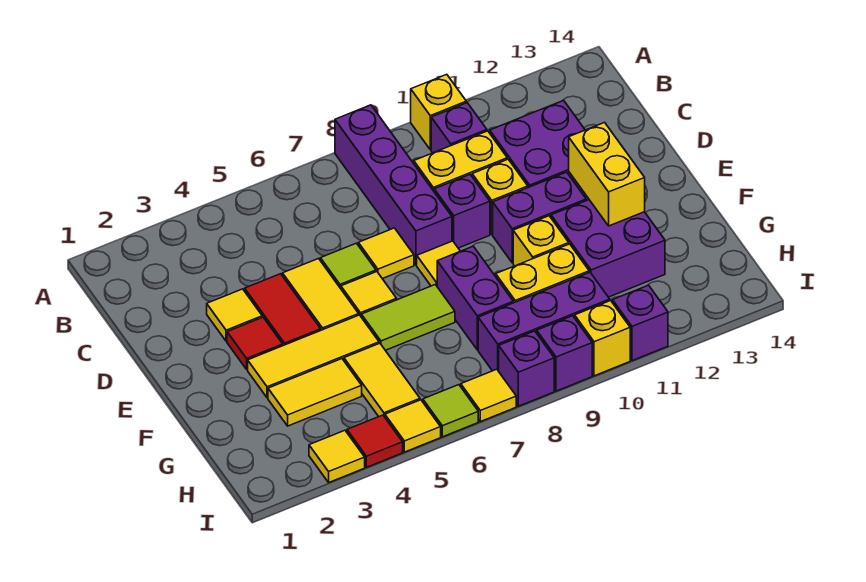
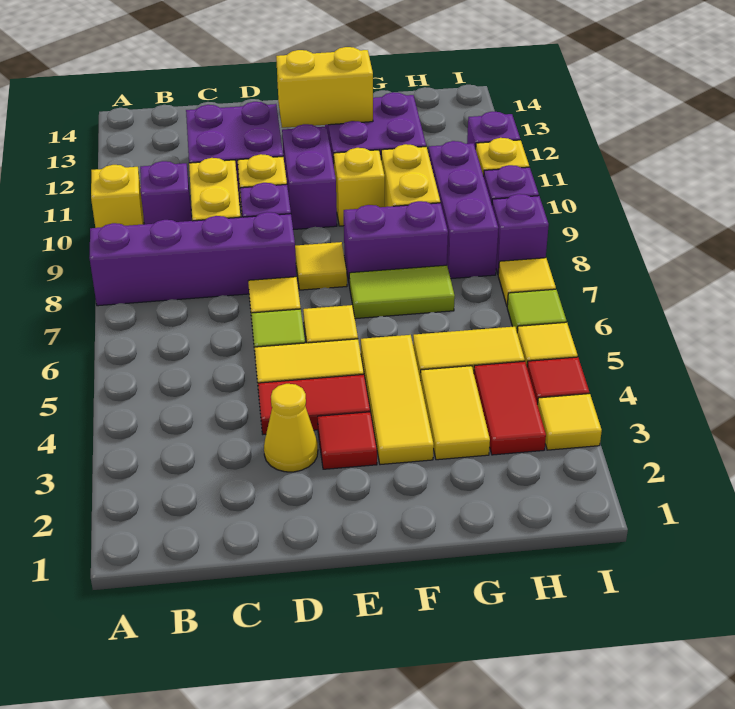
yellow 1x1 tile [207,289,262,341] -> yellow 1x1 cone [264,384,318,472]
lime 1x2 tile [361,285,455,350] -> lime 1x2 tile turned to [349,265,455,319]
none -> red 1x2 tile [474,361,546,455]

